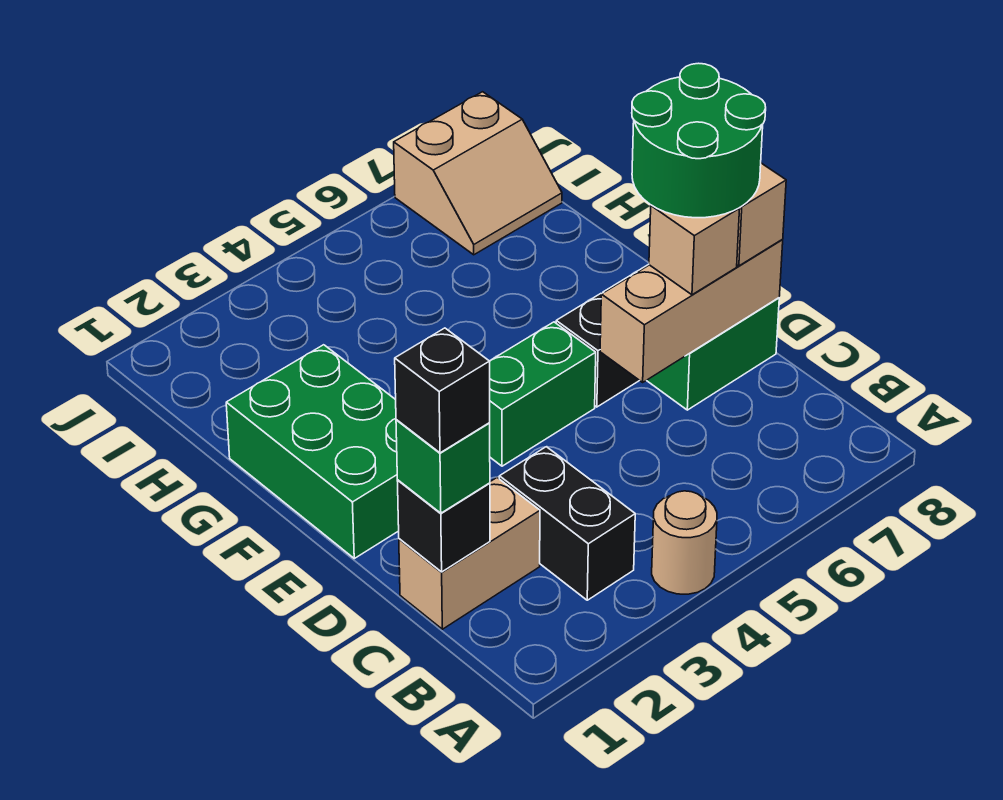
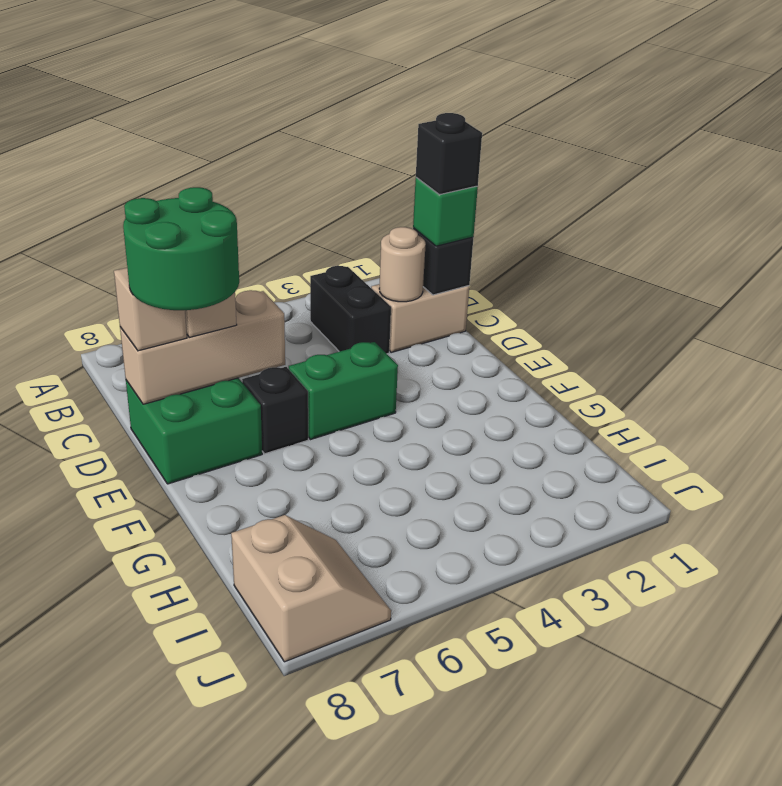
tan 1x1 round brick [652,491,717,594] -> tan 1x1 round brick moved to [379,227,426,302]
green 2x3 brick [226,345,399,558] -> none
tan 2x2 slope [394,92,562,255] -> tan 2x2 slope turned to [231,515,391,662]

